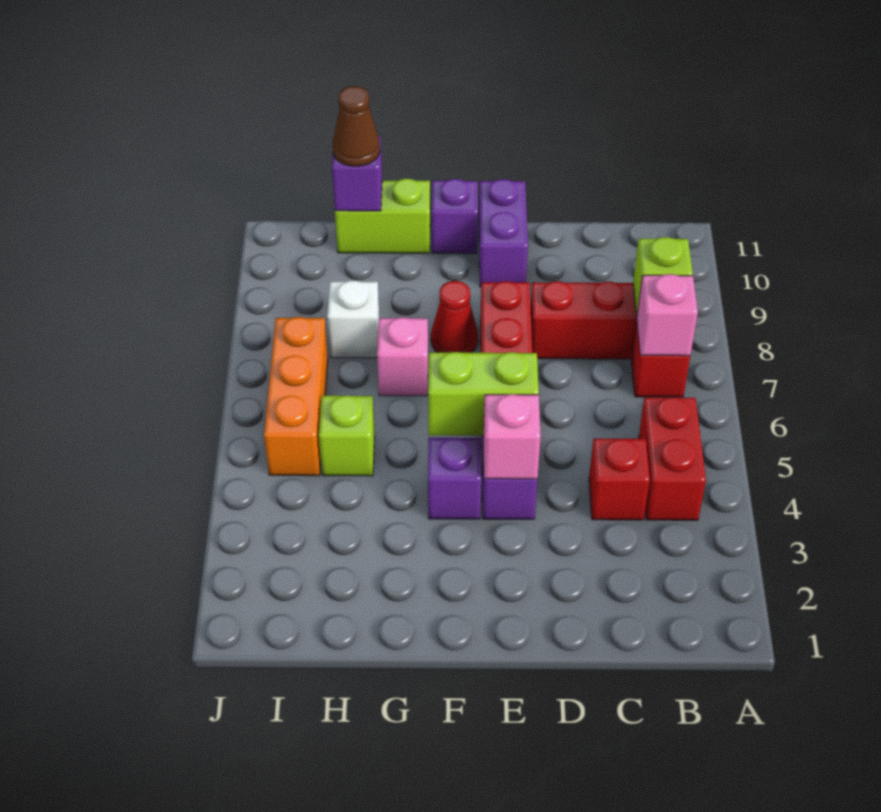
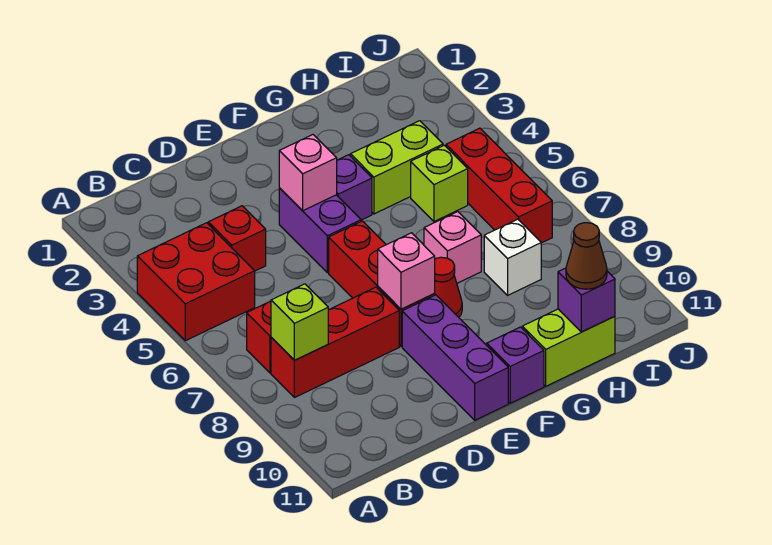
red 1x2 brick [639,397,706,520] -> red 2x2 brick [137,223,255,341]
pink 1x1 brick [637,274,698,356] -> pink 1x1 brick moved to [378,233,435,309]
lime 1x2 brick [428,352,539,436] -> lime 1x2 brick moved to [350,121,443,214]
purple 1x2 brick [479,179,528,287] -> purple 1x3 brick [402,295,508,420]
orange 1x3 brick [264,317,328,476] -> red 1x3 brick [446,128,552,243]

